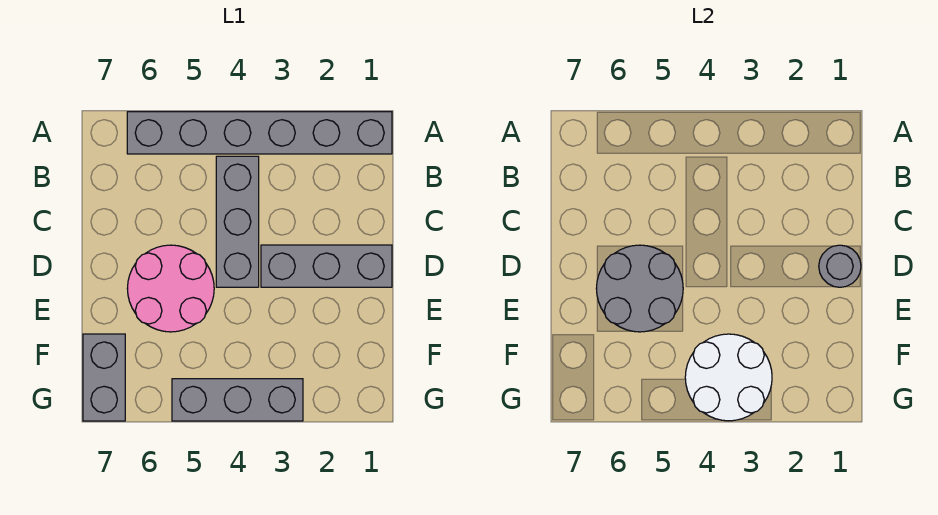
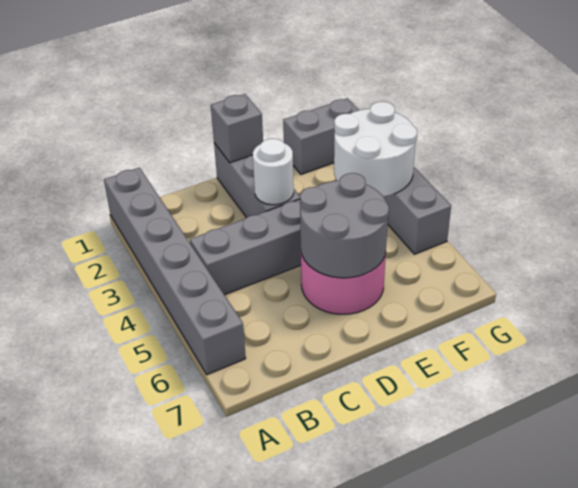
grey 1x1 round brick [819,245,861,287] -> grey 1x1 brick [211,94,263,163]
none -> white 1x1 round brick [253,139,294,205]
grey 1x2 brick [83,334,125,421] -> grey 1x2 brick moved to [283,98,359,174]

